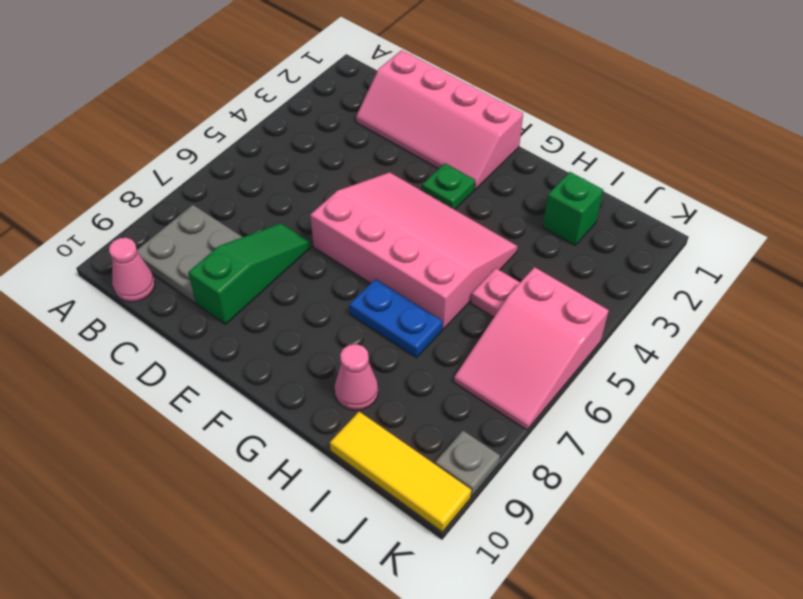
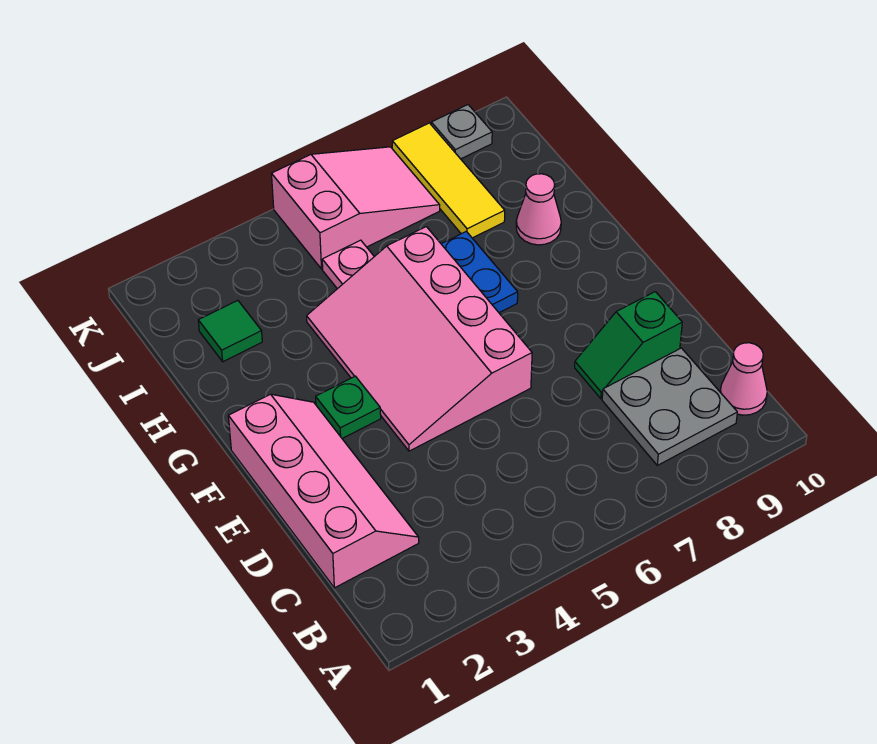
green 1x3 slope [188,223,311,324] -> green 1x2 slope [575,292,682,399]
green 1x1 brick [543,172,603,245] -> green 1x1 tile [198,301,262,362]
yellow 1x3 tile [330,412,471,532] -> yellow 1x3 tile moved to [392,123,505,238]

